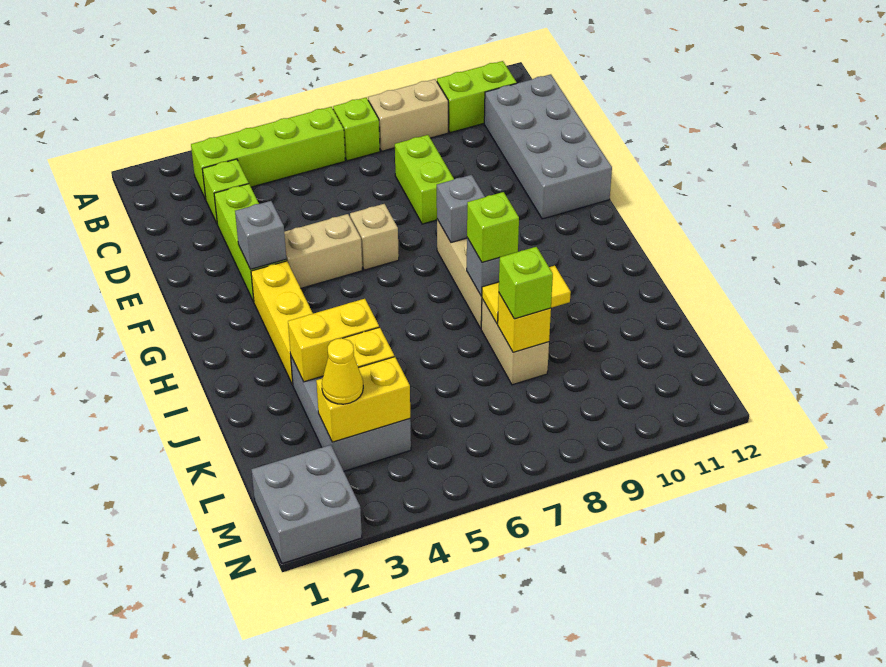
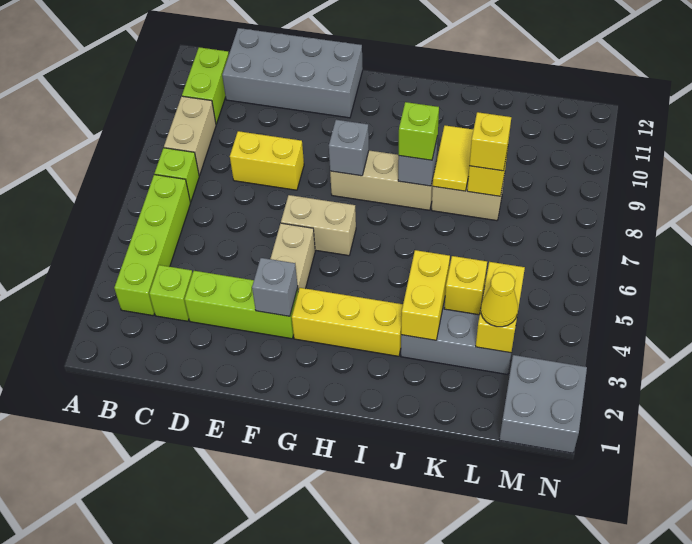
lime 1x2 brick [395,135,454,224] -> yellow 1x2 brick [230,131,304,190]
tan 1x1 brick [350,204,399,270] -> tan 1x2 brick [281,195,356,256]
lime 1x1 brick [499,247,553,319] -> yellow 1x1 brick [469,112,511,171]

